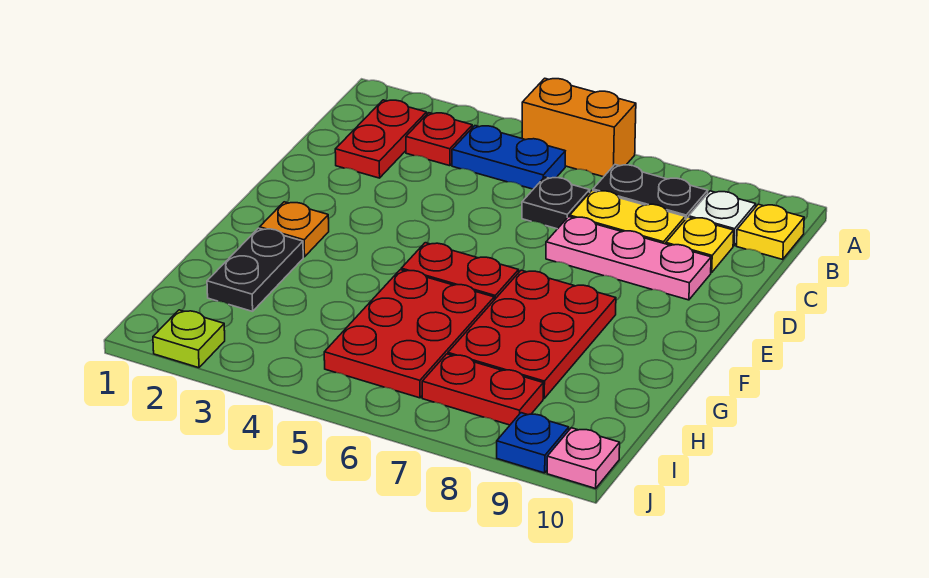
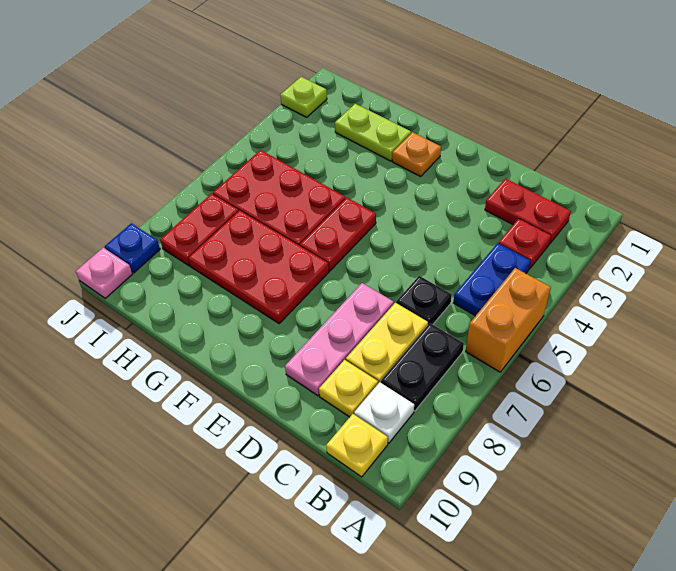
black 1x2 plate [207,228,303,311] -> lime 1x2 plate [335,104,411,161]

